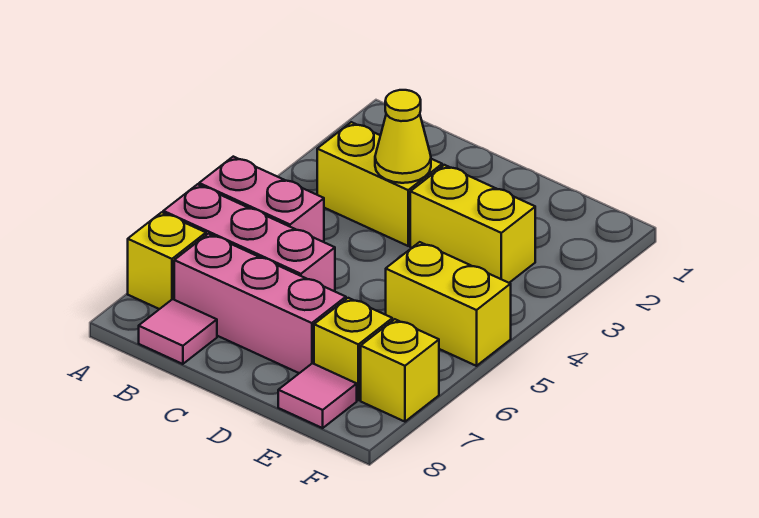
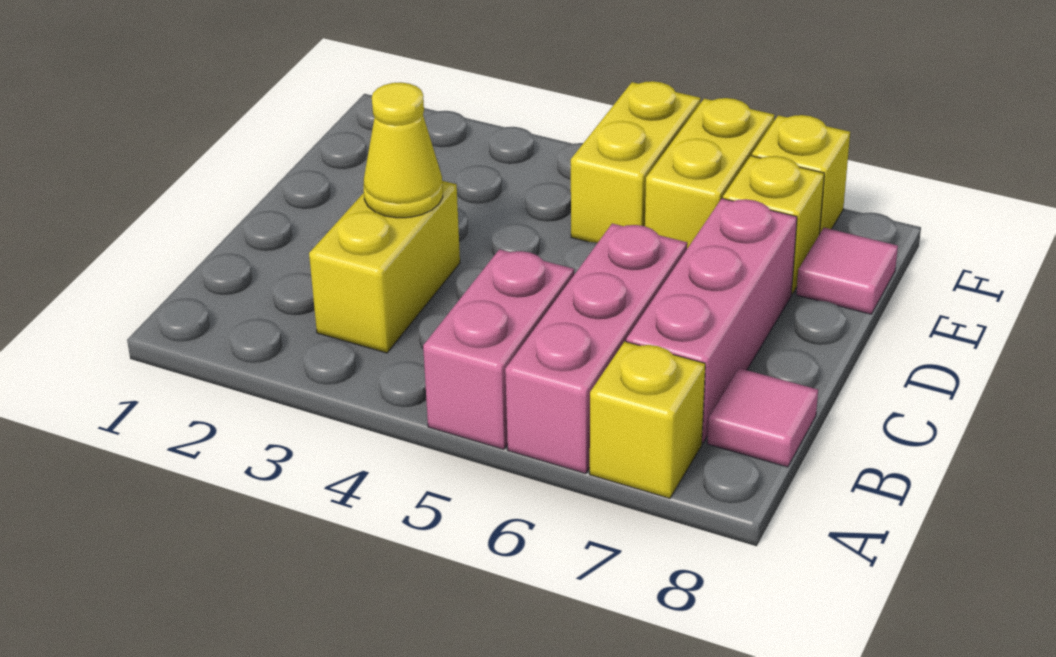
yellow 1x2 brick [410,165,535,283] -> yellow 1x2 brick moved to [645,98,774,249]

